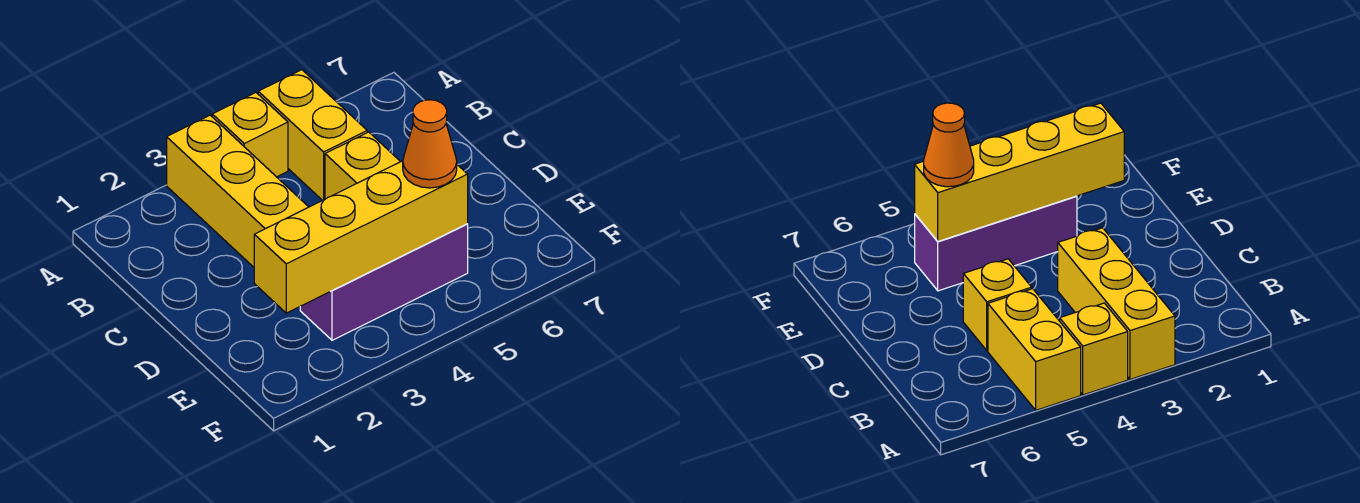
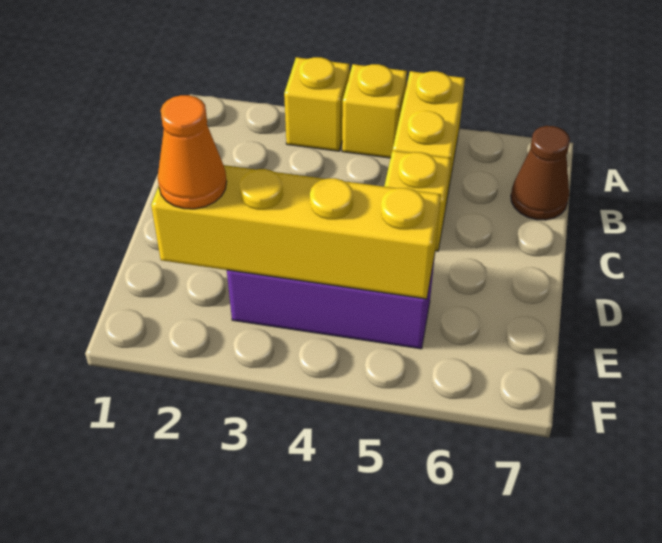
yellow 1x3 brick [167,115,308,267] -> yellow 1x1 brick [284,57,350,151]
none -> brown 1x1 cone [511,126,570,220]
orange 1x1 cone [403,100,457,188] -> orange 1x1 cone moved to [158,95,227,209]

